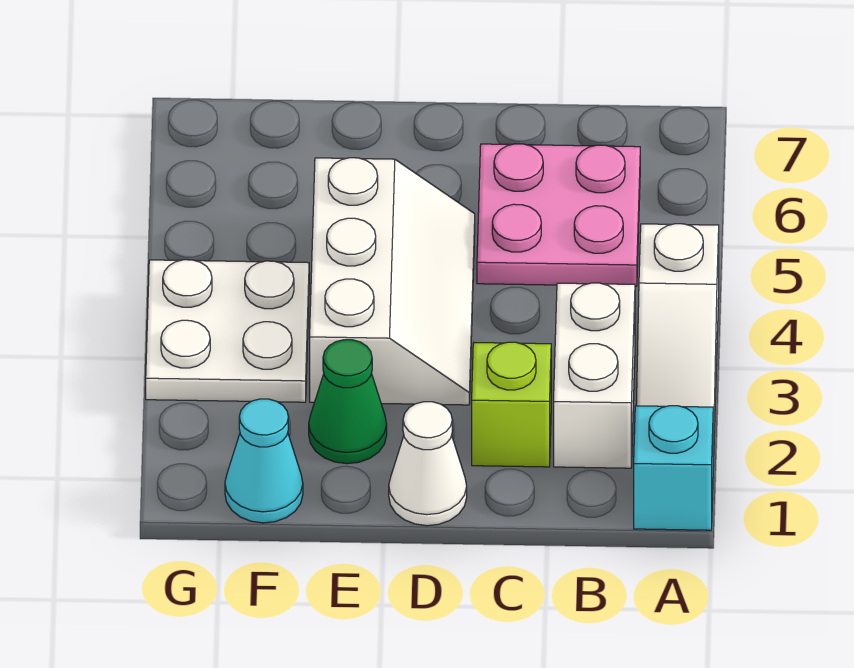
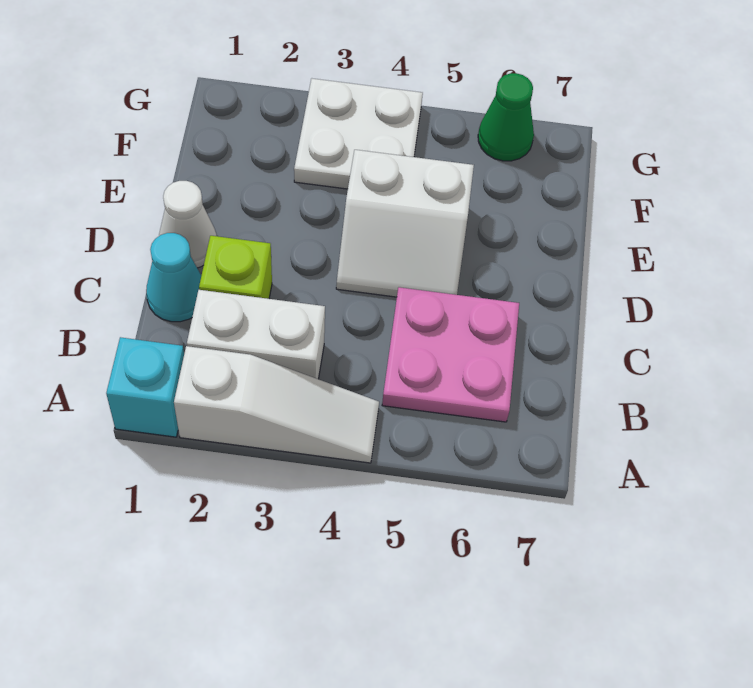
white 1x3 slope [636,224,719,466] -> white 1x3 slope turned to [174,346,379,463]
white 2x3 slope [310,158,475,405] -> white 2x2 slope [336,150,474,297]
green 1x1 cone [309,340,387,464] -> green 1x1 cone moved to [478,73,534,161]
cyan 1x1 cone [225,399,303,523] -> cyan 1x1 cone moved to [146,233,201,322]

